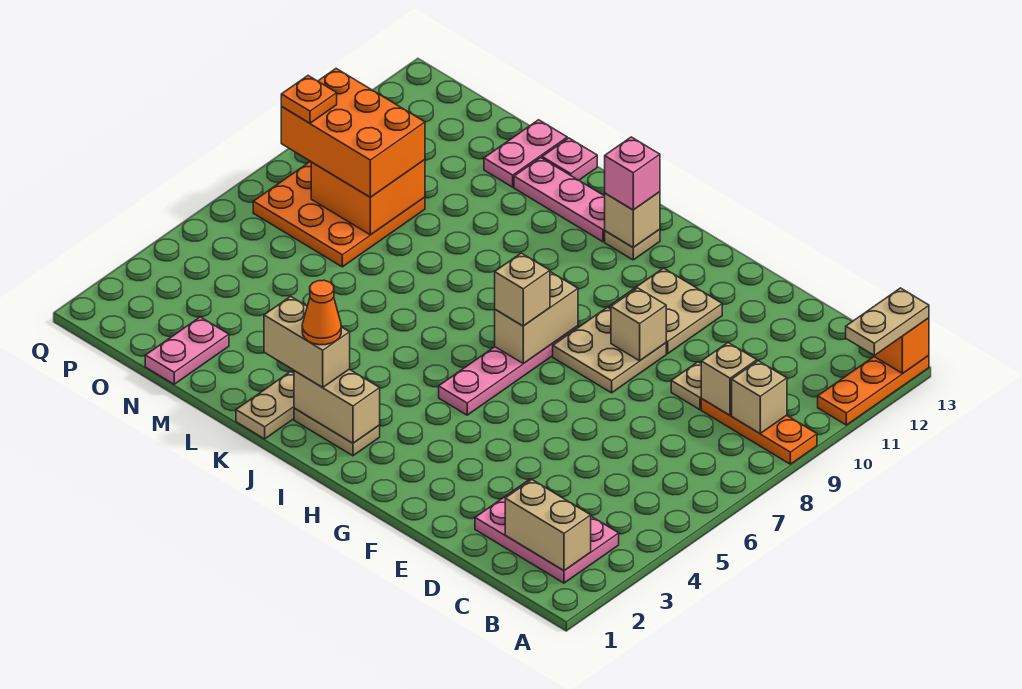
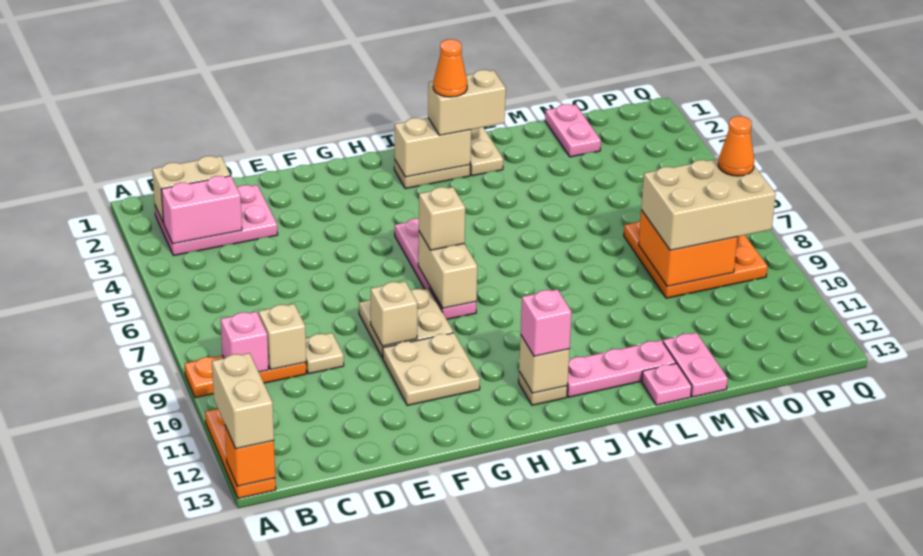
tan 1x2 plate [846,288,929,355] -> tan 1x2 brick [212,353,274,449]
none -> pink 1x2 brick [161,176,242,244]
tan 1x1 brick [732,361,787,433] -> pink 1x1 brick [221,312,269,372]
orange 2x3 brick [281,69,425,197] -> tan 2x3 brick [641,159,776,250]
orange 1x1 plate [281,76,337,123] -> orange 1x1 cone [718,116,754,176]

